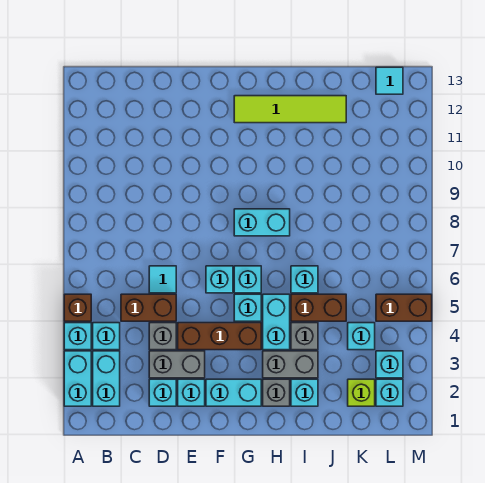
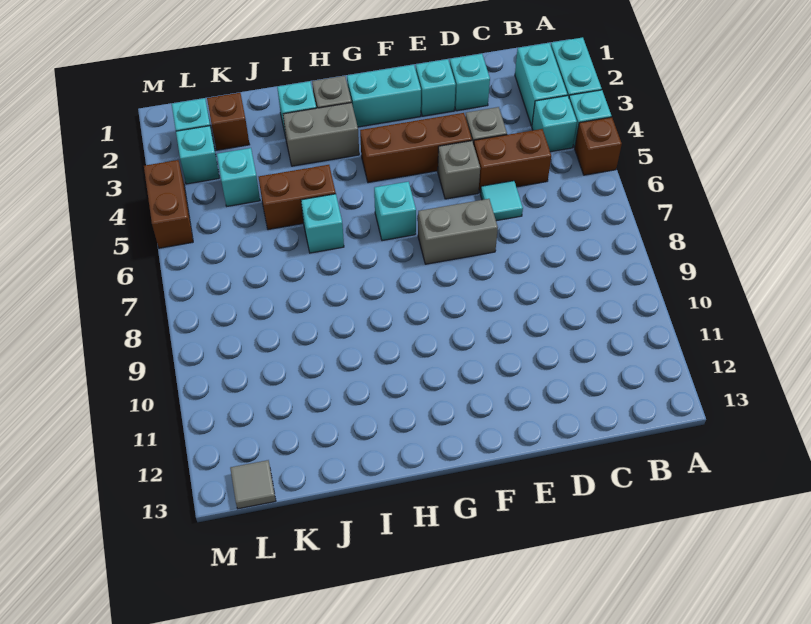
grey 1x2 brick [149,351,205,378] -> grey 1x2 brick moved to [418,199,498,264]
cyan 1x1 brick [206,266,233,293] -> none
cyan 1x1 brick [234,294,261,321] -> none
cyan 1x2 brick [234,209,290,236] -> none
lime 1x4 tile [234,96,346,123] -> none
cyan 1x2 brick [263,294,290,350] -> none
grey 1x1 brick [291,323,318,350] -> grey 1x1 brick moved to [438,141,480,199]
lime 1x1 brick [348,379,375,406] -> brown 1x1 brick [207,93,250,150]
brown 1x2 brick [376,294,432,321] -> brown 1x2 brick turned to [144,160,193,248]
cyan 1x1 tile [376,67,403,94] -> grey 1x1 tile [230,460,276,509]

